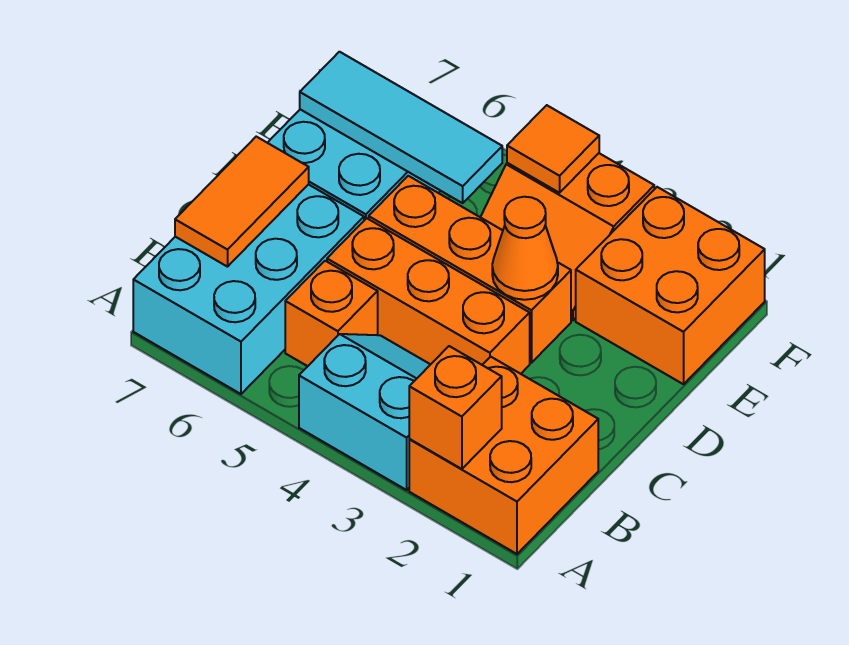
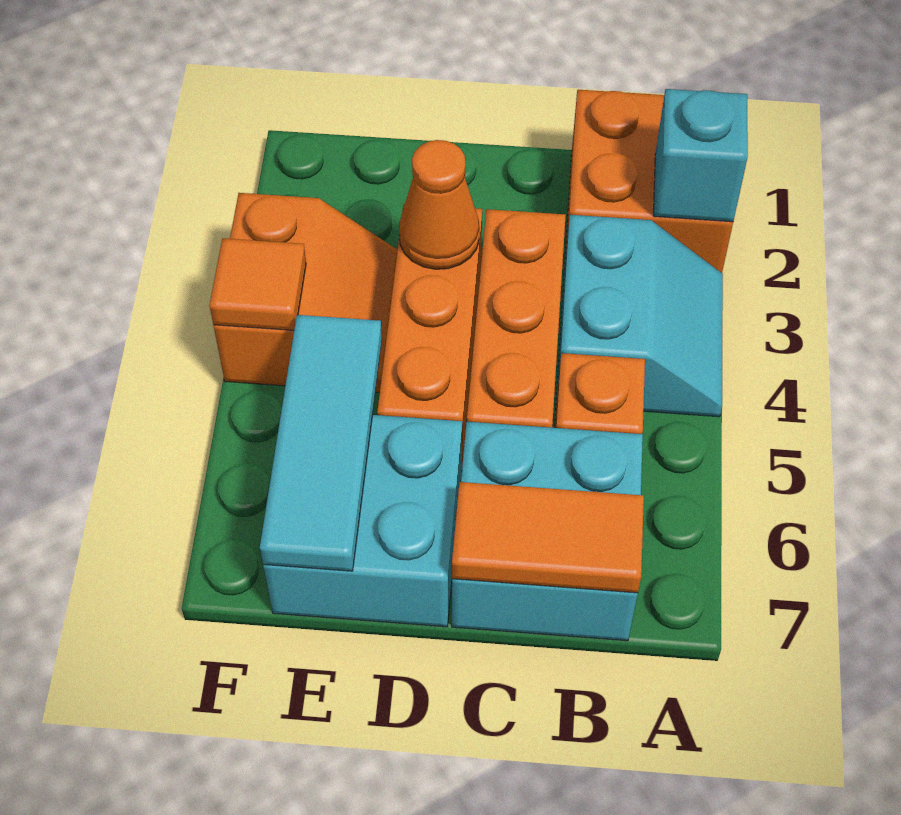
orange 1x1 brick [409,346,502,469] -> cyan 1x1 brick [654,89,748,222]
cyan 2x2 slope [299,334,431,490] -> cyan 2x2 slope turned to [556,215,723,417]
cyan 2x3 brick [133,184,364,394] -> cyan 2x2 brick [452,422,643,641]
orange 2x2 brick [576,187,765,384] -> none

